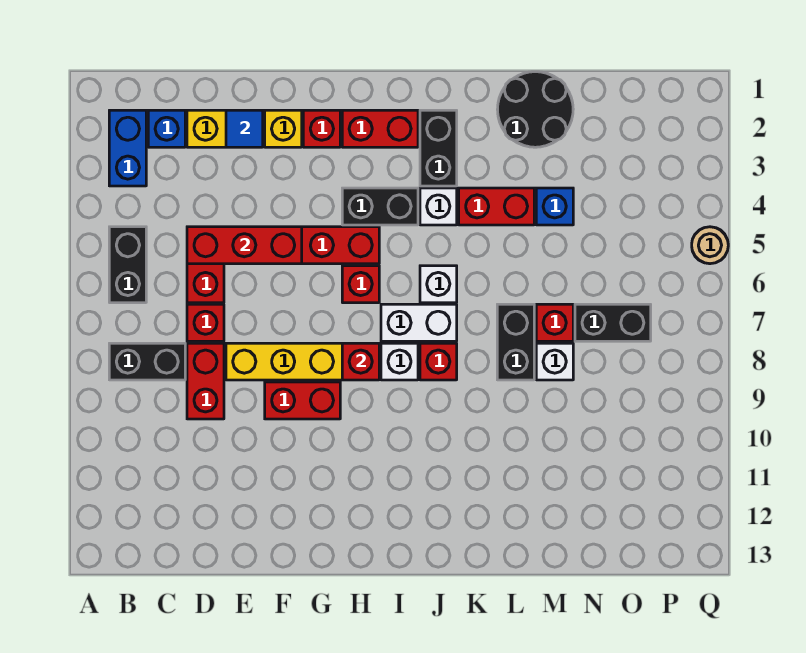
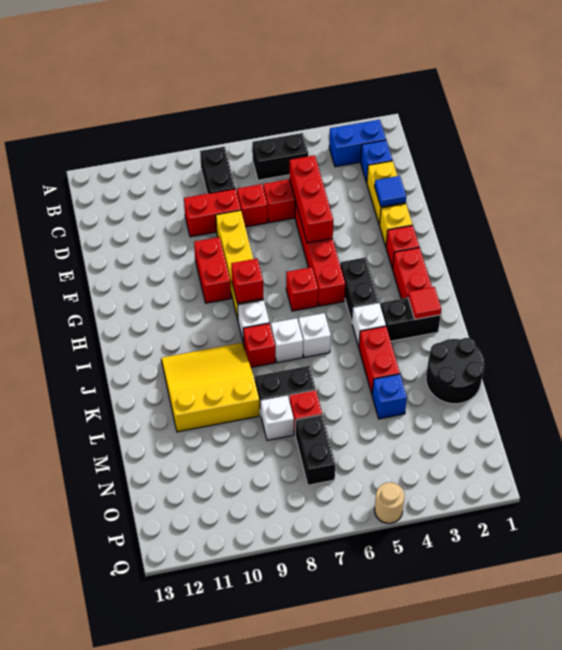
white 1x2 brick [381,304,457,341] -> white 1x1 brick [271,318,303,363]
none -> red 1x1 tile [408,287,441,319]
none -> yellow 3x3 slope [161,343,260,432]

